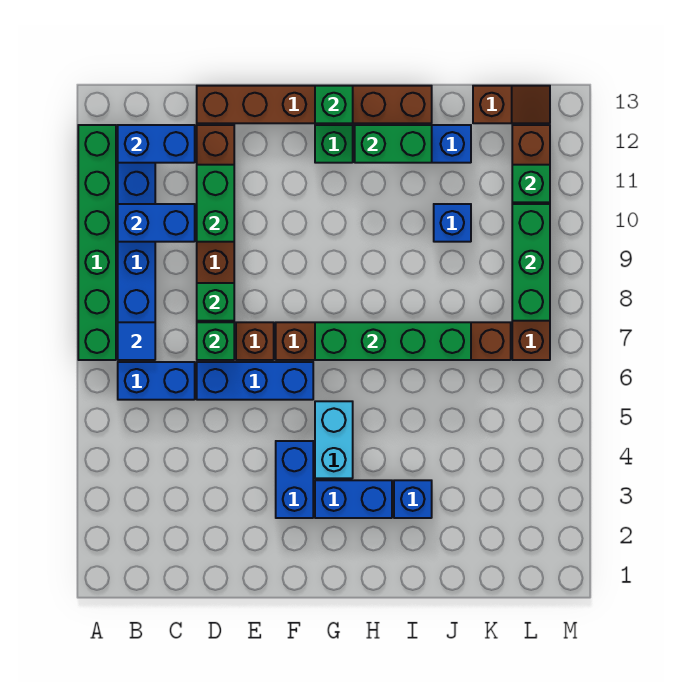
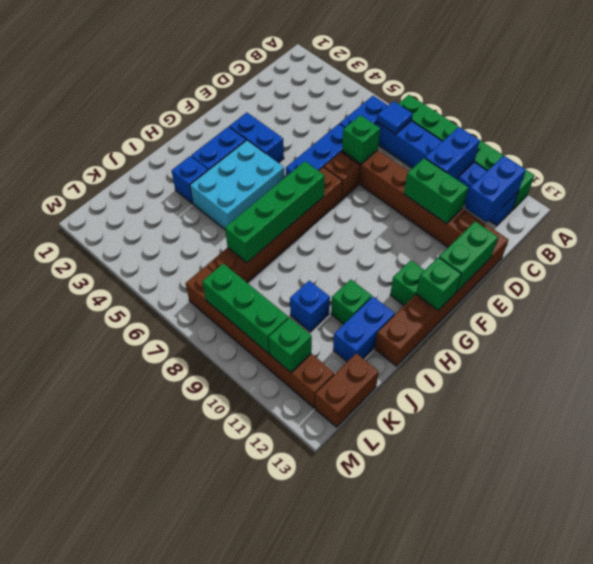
green 1x1 brick [197,283,234,321] -> green 1x1 brick moved to [331,279,372,324]
cyan 1x2 brick [315,401,353,478] -> cyan 2x3 brick [190,140,284,229]
green 1x2 brick [355,125,432,163] -> green 1x2 brick moved to [439,221,498,292]
brown 1x2 slope [473,86,550,123] -> brown 1x2 brick [315,353,379,427]

